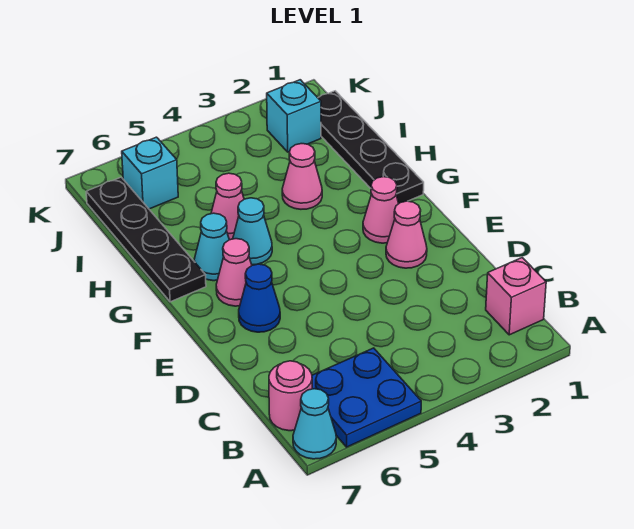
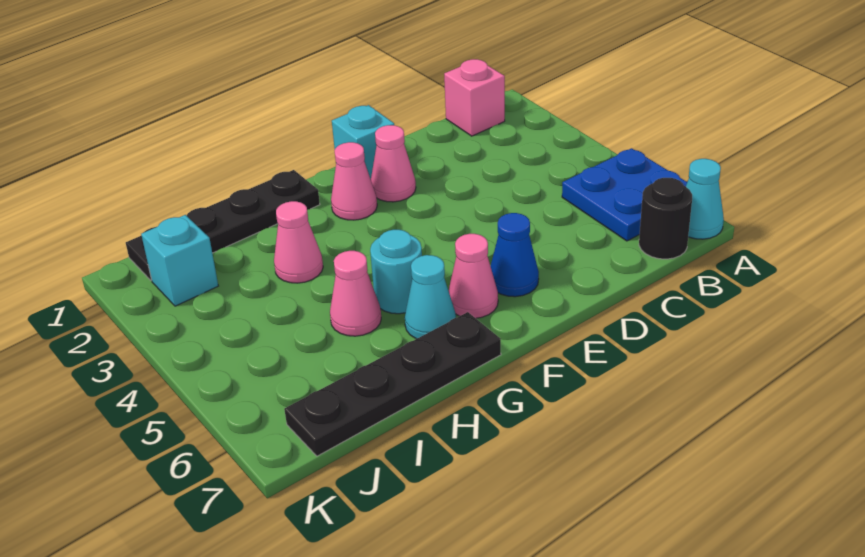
pink 1x1 round brick [269,361,312,431] -> black 1x1 round brick [639,178,692,259]
cyan 1x1 cone [233,198,272,265] -> cyan 1x1 round brick [370,230,422,314]
cyan 1x1 brick [122,137,178,209] -> cyan 1x1 brick moved to [332,105,394,179]

